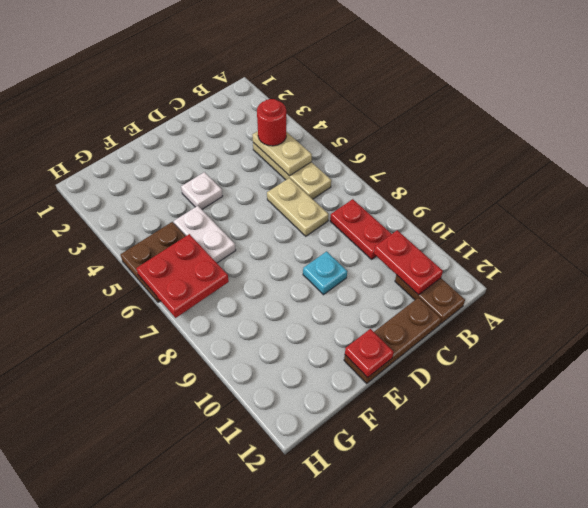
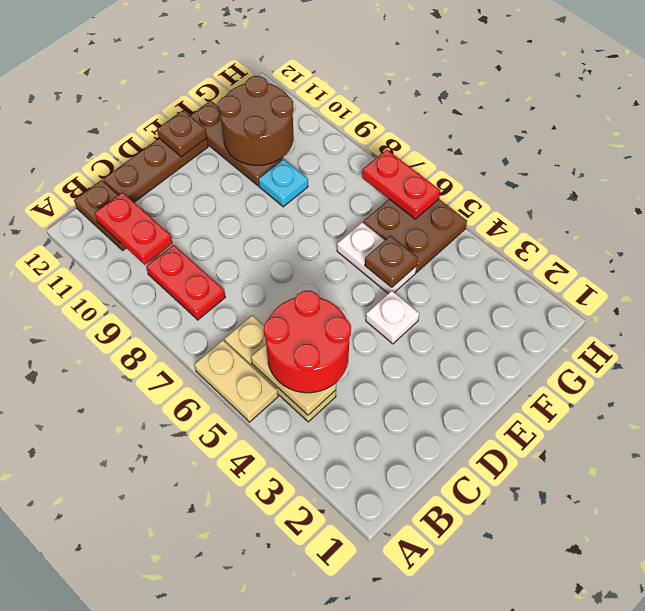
red 1x1 round brick [257,99,286,146] -> red 2x2 round brick [264,291,351,393]
tan 1x2 plate [267,178,329,236] -> tan 1x2 plate moved to [194,340,278,422]
cyan 1x1 plate [303,251,347,295] -> cyan 1x1 plate moved to [259,159,308,207]
red 1x1 plate [345,329,394,378] -> brown 1x1 plate [157,110,207,157]
none -> brown 1x1 plate [365,236,418,288]
none -> brown 1x3 plate [190,101,282,186]
none -> brown 2x2 round brick [218,76,294,165]
red 2x2 plate [136,234,229,318] -> red 1x2 plate [362,150,440,219]

